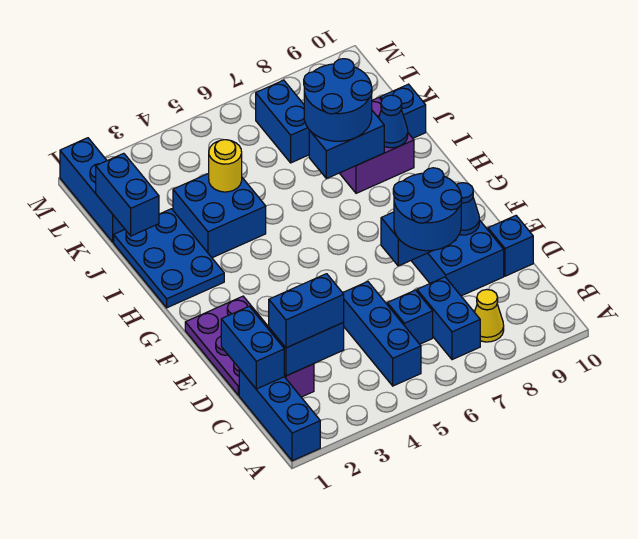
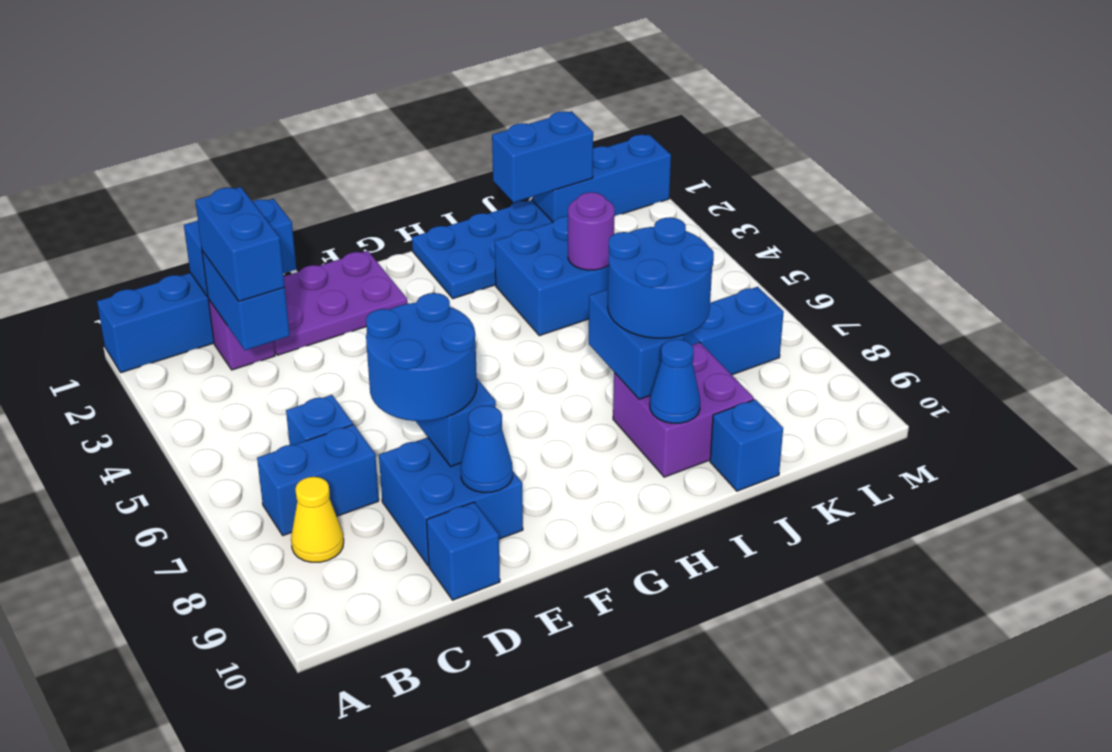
blue 1x3 brick [343,282,421,386] -> none
yellow 1x1 round brick [209,140,242,192] -> purple 1x1 round brick [568,192,615,270]

